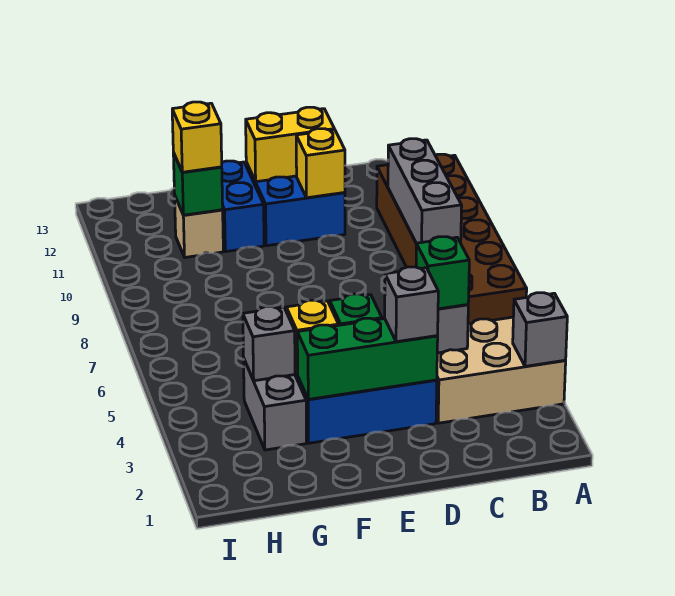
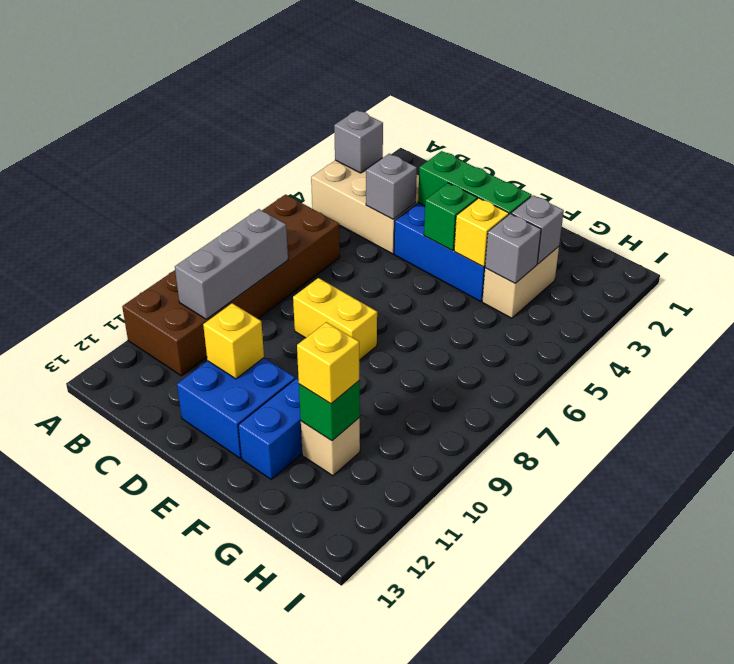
green 1x1 brick [416,237,469,309] -> none
grey 1x1 brick [385,267,438,342] -> grey 1x1 brick moved to [511,195,564,264]
yellow 1x2 brick [246,107,334,182] -> yellow 1x2 brick moved to [293,278,377,360]
grey 1x2 brick [244,360,306,450] -> tan 1x2 brick [482,247,559,318]

